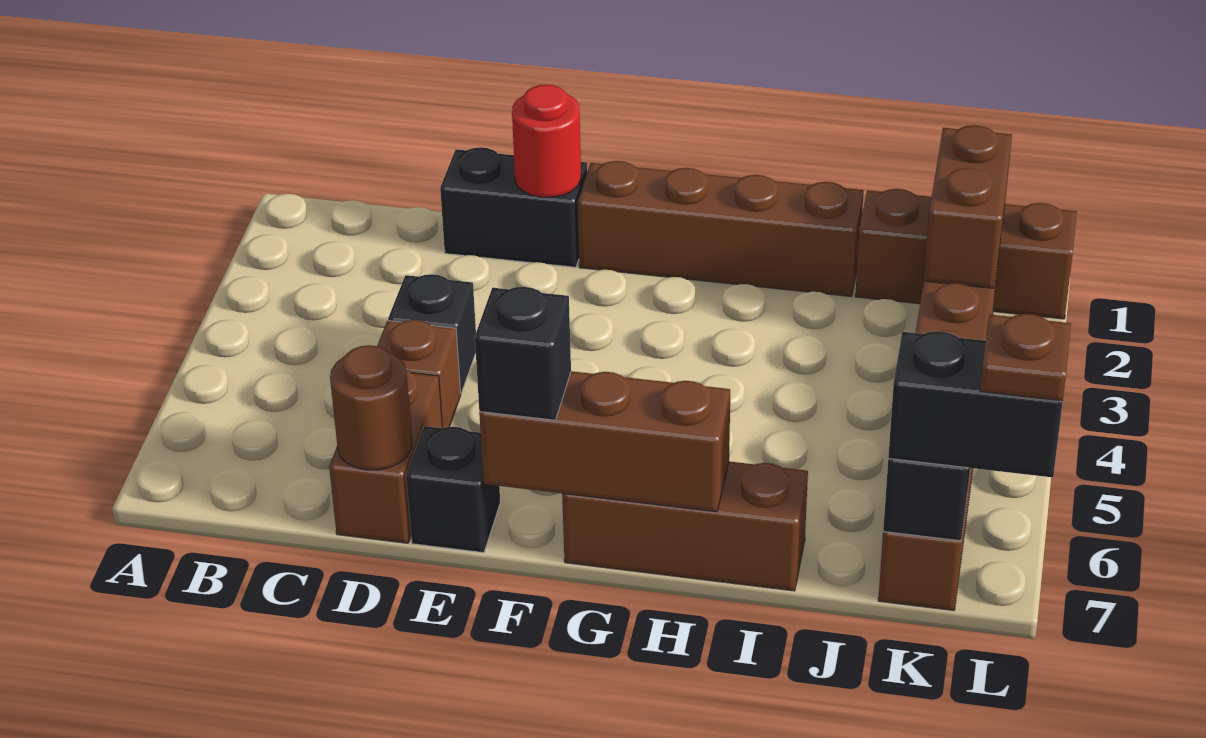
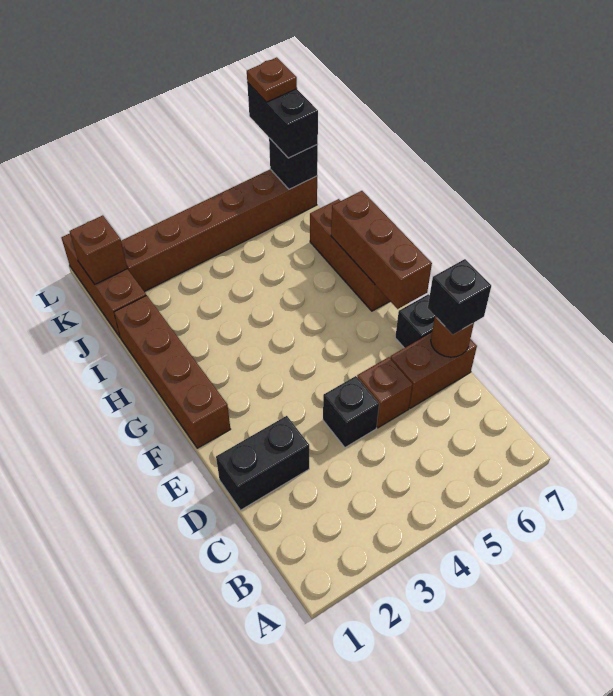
black 1x2 brick [440,147,587,267] -> black 1x2 brick turned to [216,416,309,510]
red 1x1 round brick [512,85,581,197] -> none
black 1x1 brick [475,287,571,420] -> black 1x1 brick moved to [428,259,491,334]
brown 1x2 brick [924,125,1012,288] -> brown 1x1 brick [70,215,127,284]

